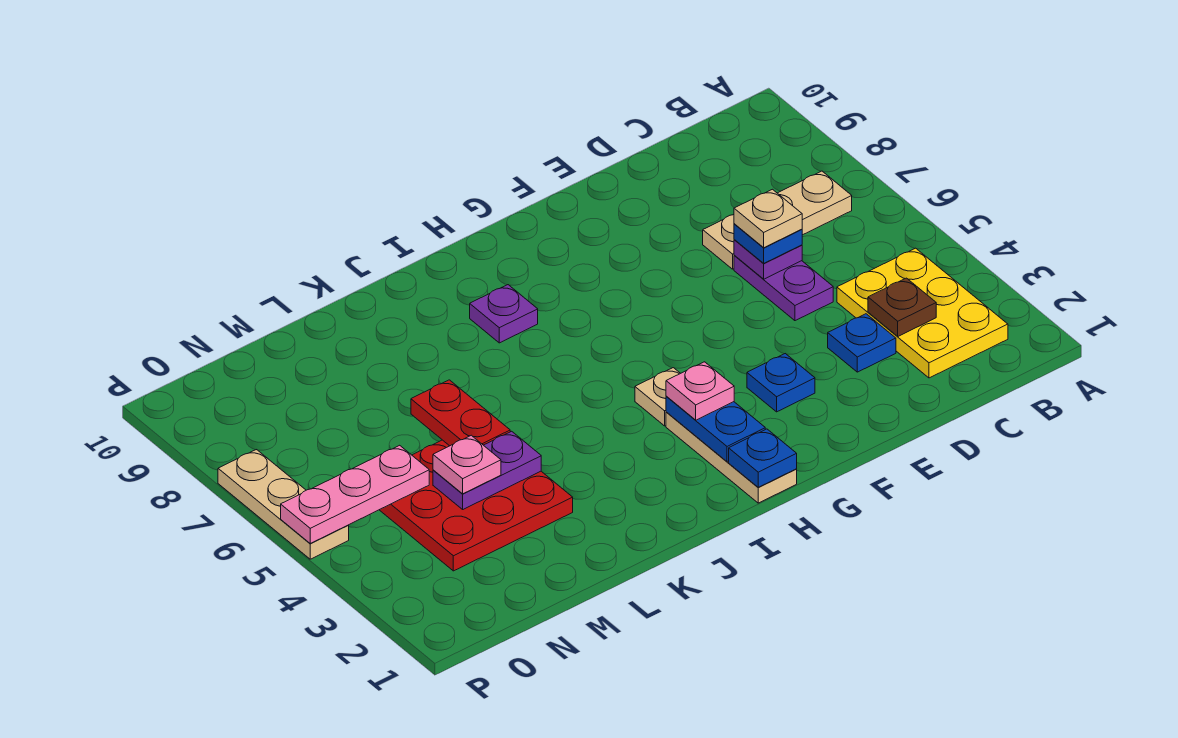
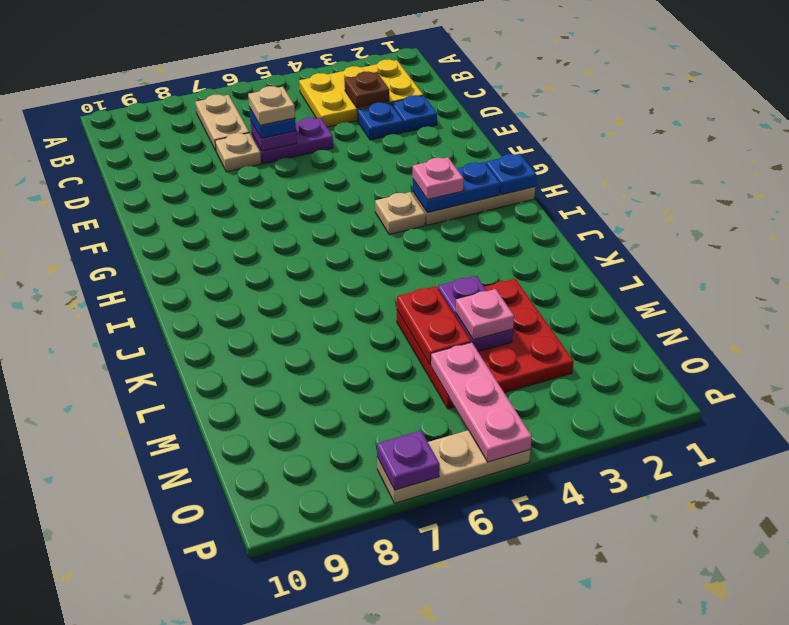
blue 1x1 plate [747,354,815,412] -> blue 1x1 plate moved to [392,95,437,132]
purple 1x1 plate [470,285,538,343] -> purple 1x1 plate moved to [377,431,440,490]
red 1x2 plate [411,380,510,446] -> red 1x2 plate turned to [397,286,471,365]

